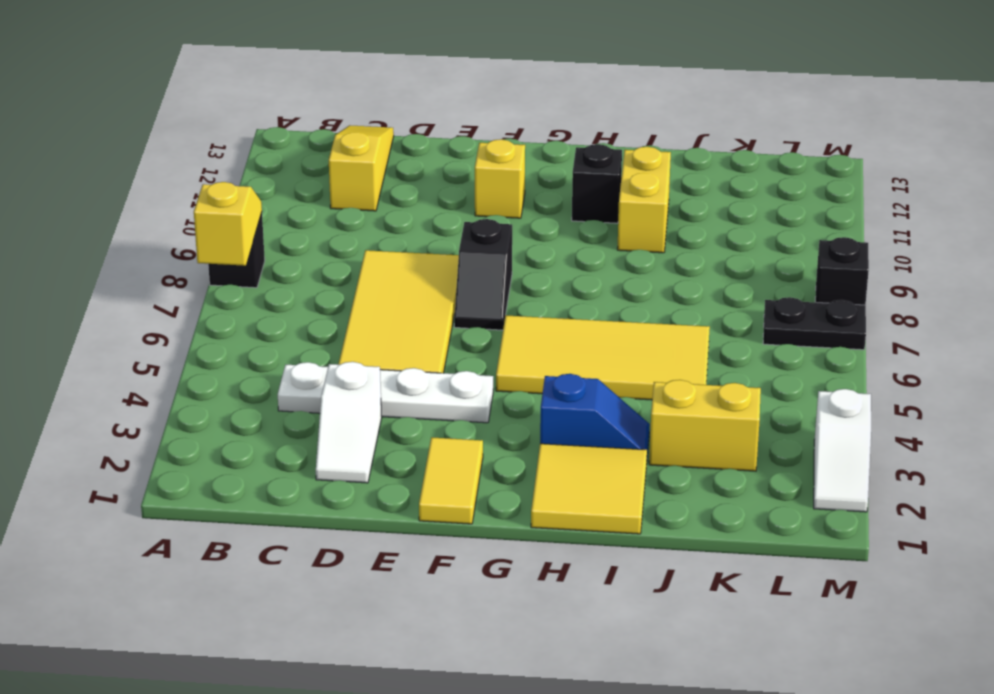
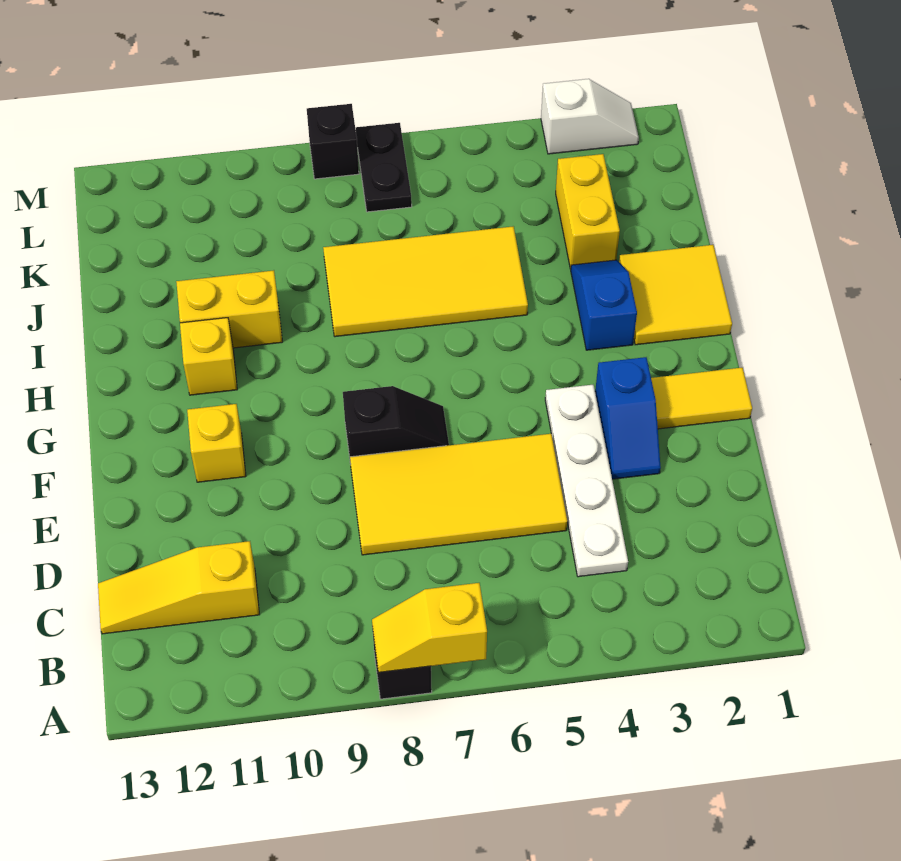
white 1x2 slope [316,362,382,483] -> none
none -> blue 1x2 slope [595,357,661,479]
yellow 2x4 tile [496,315,710,400] -> yellow 2x4 tile turned to [323,226,528,337]
black 1x1 brick [572,144,622,223] -> yellow 1x1 brick [180,318,237,395]

